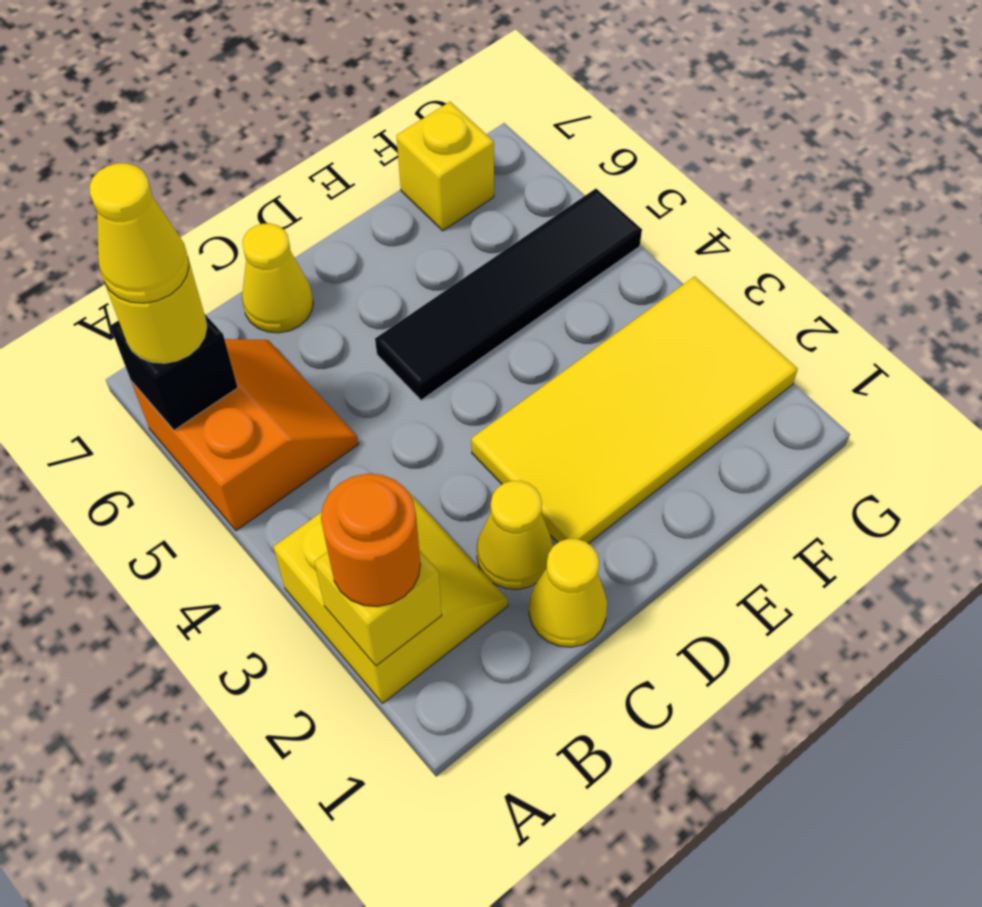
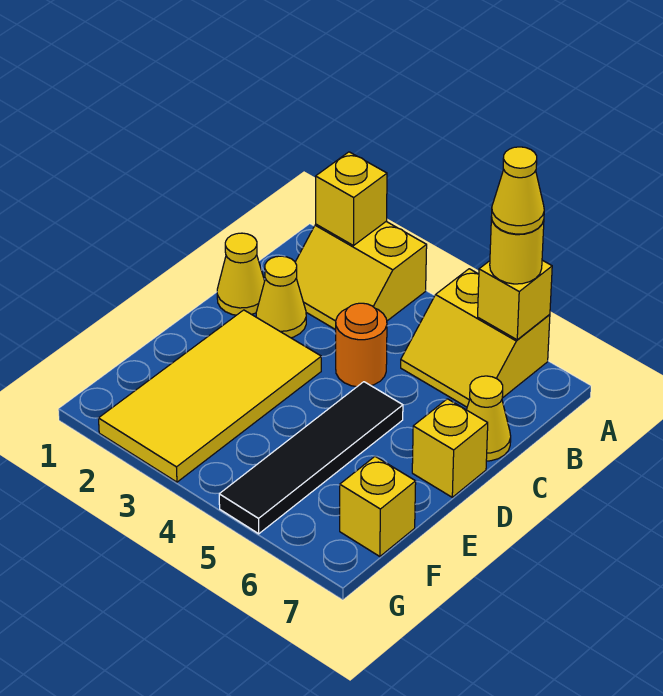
orange 1x1 round brick [321,474,420,607] -> orange 1x1 round brick moved to [336,303,387,387]
orange 2x2 slope [131,339,358,531] -> yellow 2x2 slope [401,269,550,407]
black 1x1 brick [110,315,238,430] -> yellow 1x1 brick [478,260,552,340]
none -> yellow 1x1 brick [412,399,488,497]

